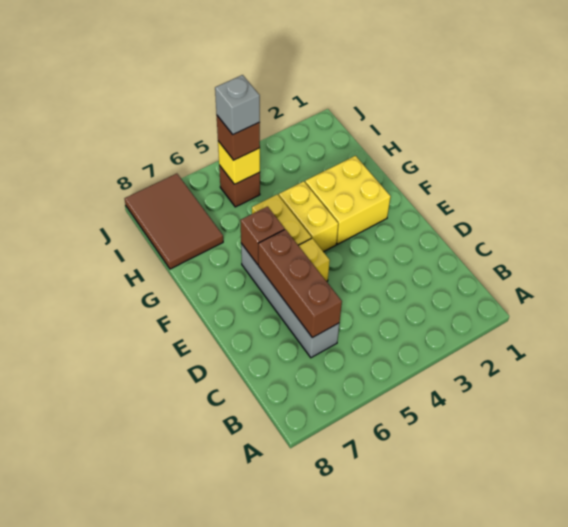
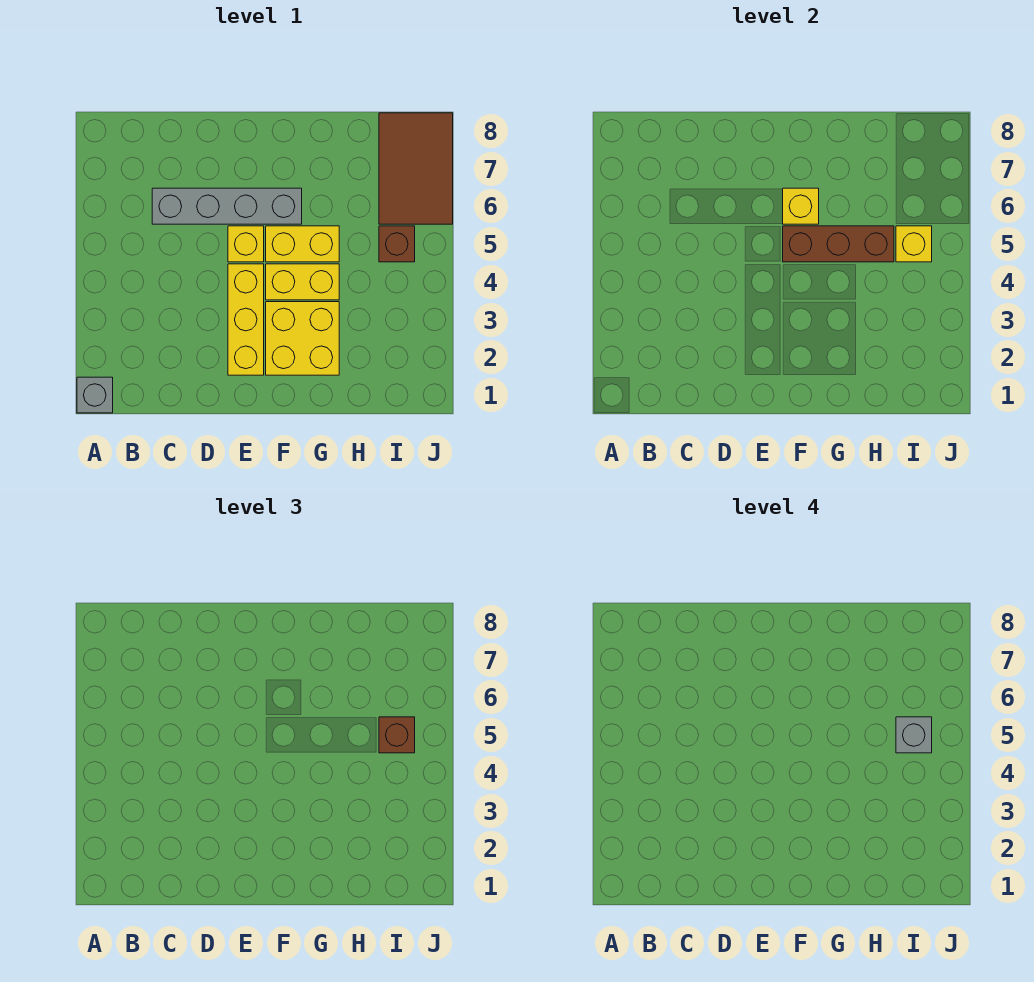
none -> grey 1x1 brick [77,377,113,413]
brown 1x3 brick [258,229,342,338] -> brown 1x3 brick moved to [783,226,894,262]
none -> yellow 1x3 brick [228,264,264,375]
brown 1x1 brick [240,207,285,265] -> yellow 1x1 brick [783,188,819,224]
brown 2x3 tile [125,174,223,269] -> brown 2x3 tile turned to [379,113,453,224]

